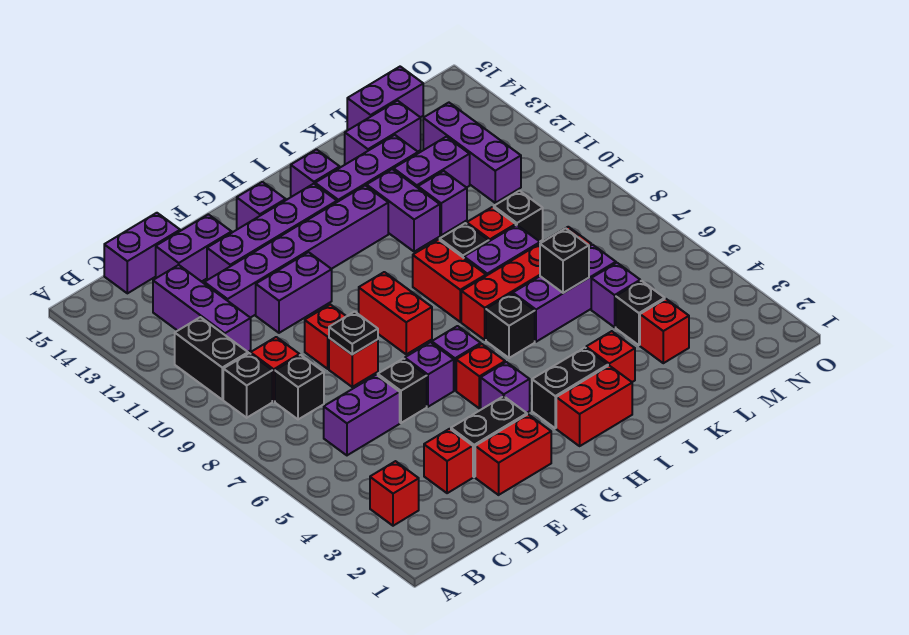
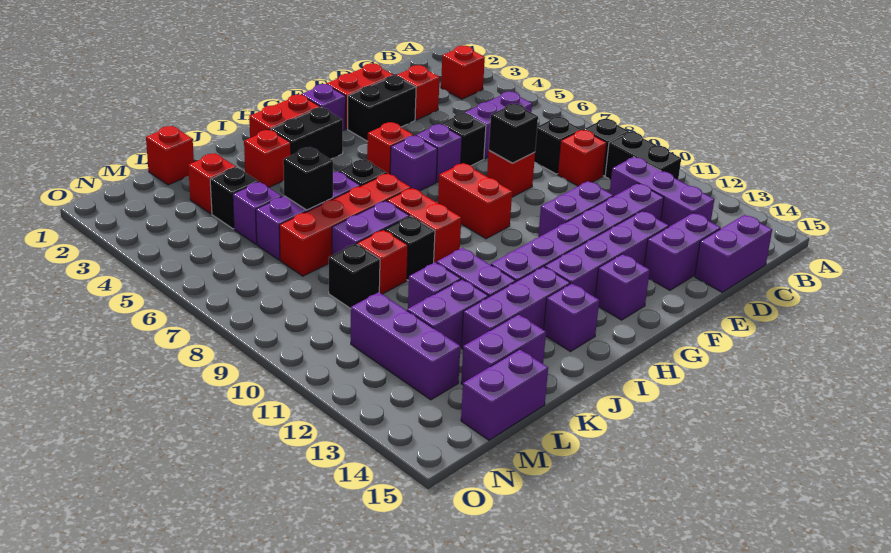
black 1x1 plate [329,312,378,354] -> black 1x1 brick [489,104,538,163]
red 1x1 brick [305,304,346,369] -> red 1x1 brick moved to [146,126,194,185]
purple 1x1 brick [481,362,530,413] -> purple 1x1 brick moved to [301,84,346,131]

